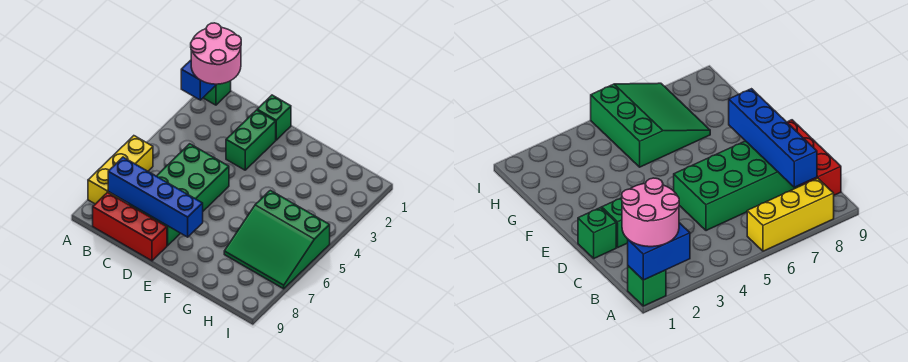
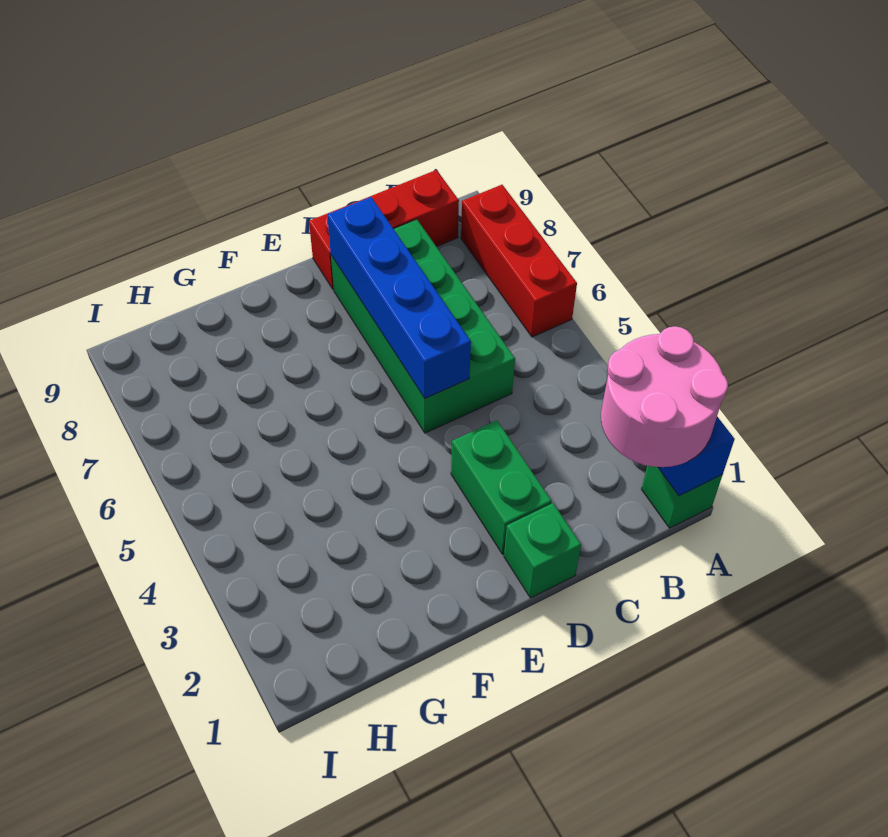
yellow 1x3 brick [88,136,153,204] -> red 1x3 brick [461,185,577,337]
blue 1x4 brick [108,157,203,237] -> blue 1x4 brick turned to [327,197,471,398]
green 3x3 slope [224,190,330,289] -> none

